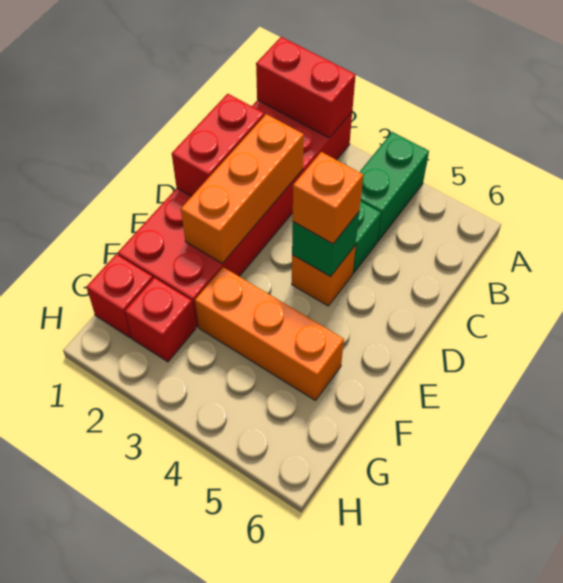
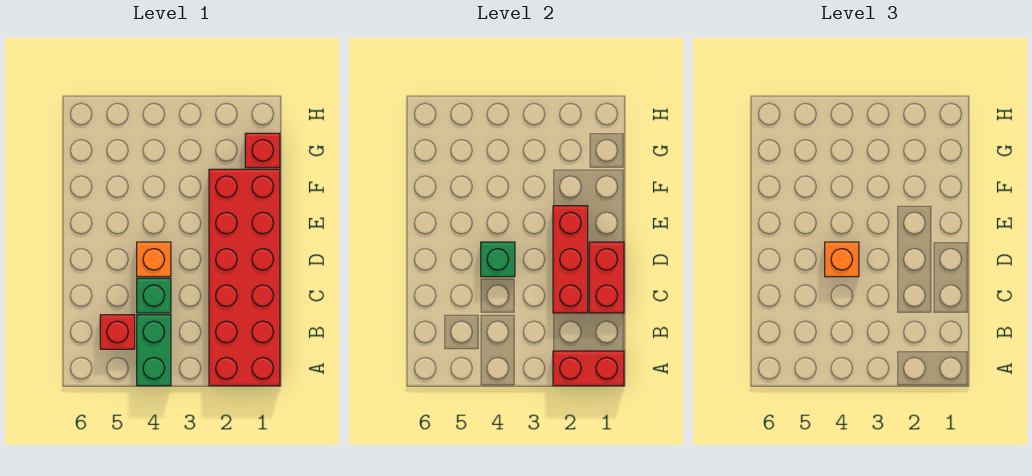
orange 1x3 brick [181,114,304,264] -> red 1x3 brick [553,206,588,313]
orange 1x3 brick [195,267,344,401] -> none
red 1x1 brick [125,278,196,362] -> red 1x1 brick moved to [100,315,135,349]

